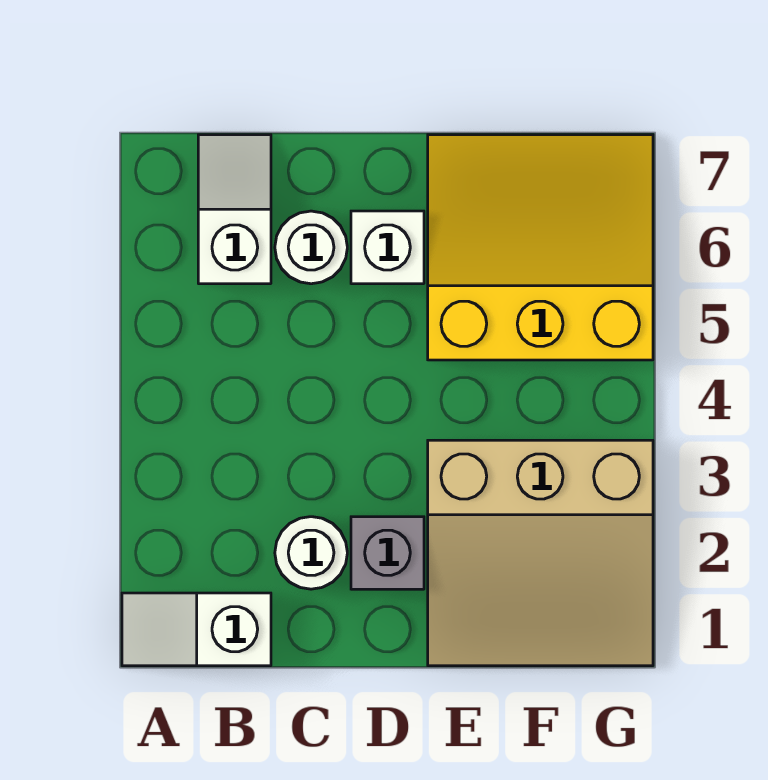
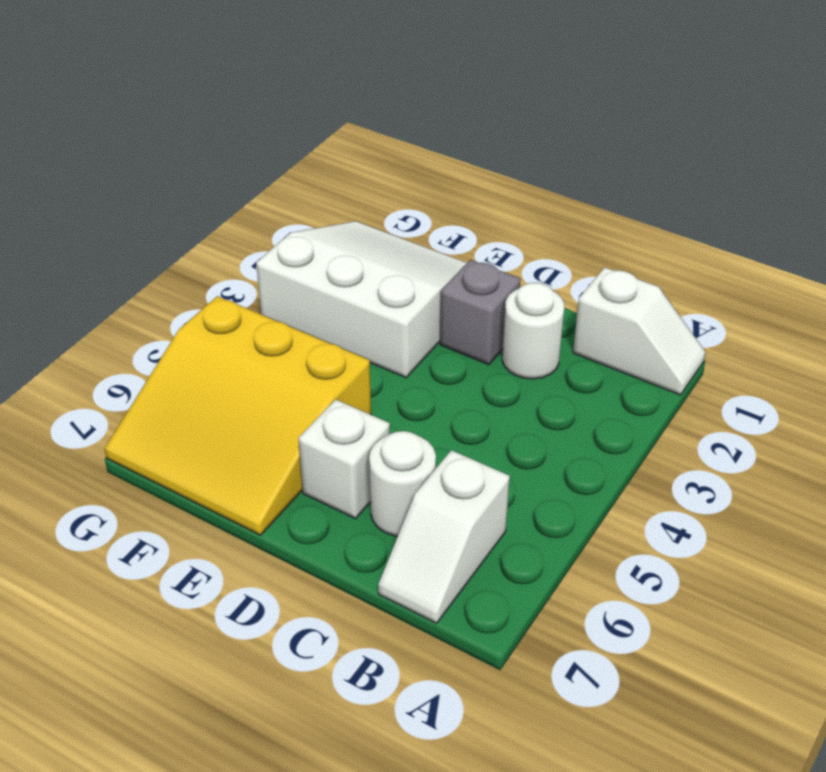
tan 3x3 slope [428,440,653,666] -> white 3x3 slope [256,221,467,378]

